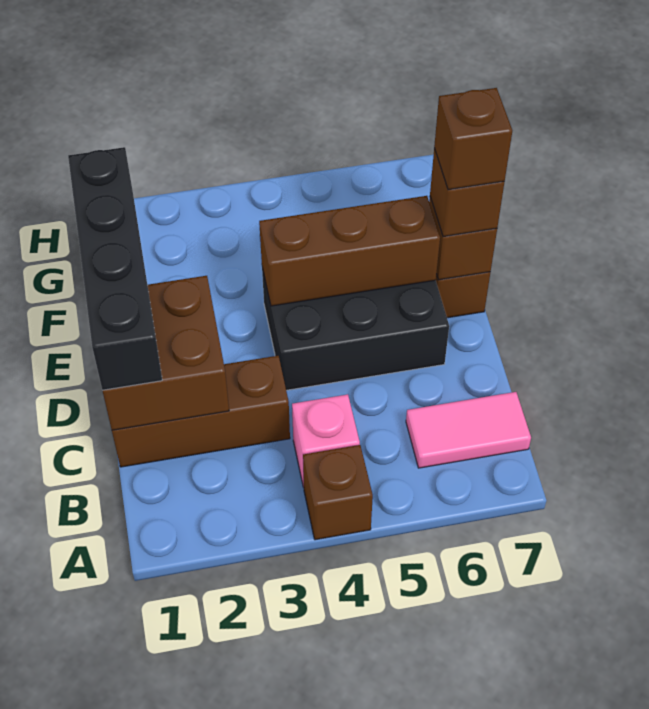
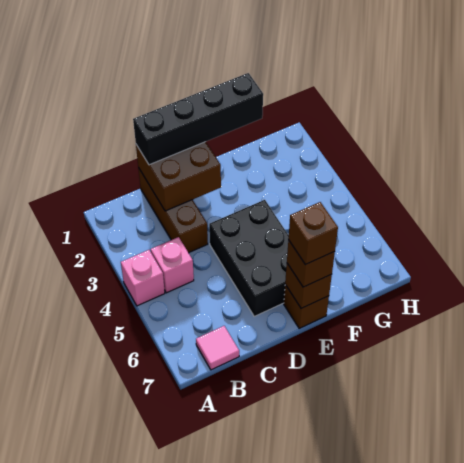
brown 1x1 brick [303,445,373,540] -> pink 1x1 brick [121,250,165,306]
pink 1x2 tile [406,392,531,468] -> pink 1x1 tile [196,326,239,370]
brown 1x3 brick [259,196,440,306] -> none

